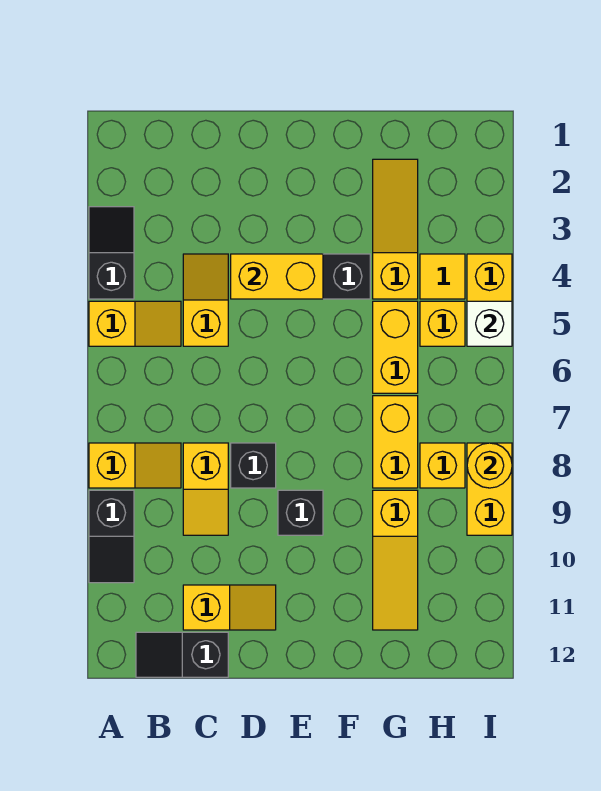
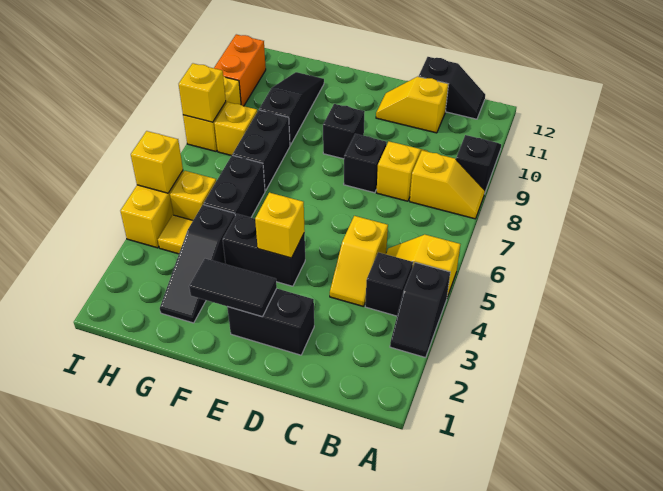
yellow 1x2 slope [89,443,181,488] -> yellow 1x2 slope turned to [410,150,485,219]
none -> black 1x1 brick [365,252,413,316]
none -> black 1x2 brick [227,289,314,355]
yellow 1x2 brick [231,254,323,299] -> yellow 1x1 brick [255,193,305,258]
none -> black 1x2 tile [189,259,277,317]
yellow 1x3 slope [373,159,418,299] -> black 1x3 slope [160,205,235,323]
yellow 1x2 brick [373,301,418,393] -> black 1x2 brick [203,155,265,218]
yellow 1x2 brick [373,396,418,488] -> black 1x2 brick [232,110,290,191]
yellow 1x3 slope [373,490,418,630] -> black 1x3 slope [259,72,324,145]
white 1x1 brick [467,301,512,346] -> yellow 1x1 brick [131,131,183,193]
yellow 1x1 round brick [467,443,512,488] -> yellow 1x1 brick [179,63,226,122]
none -> orange 1x2 brick [214,34,266,106]

